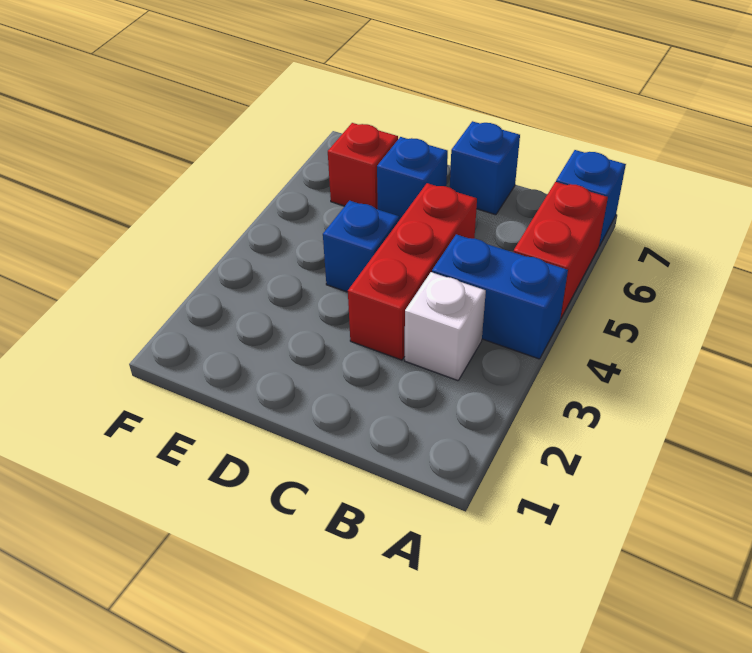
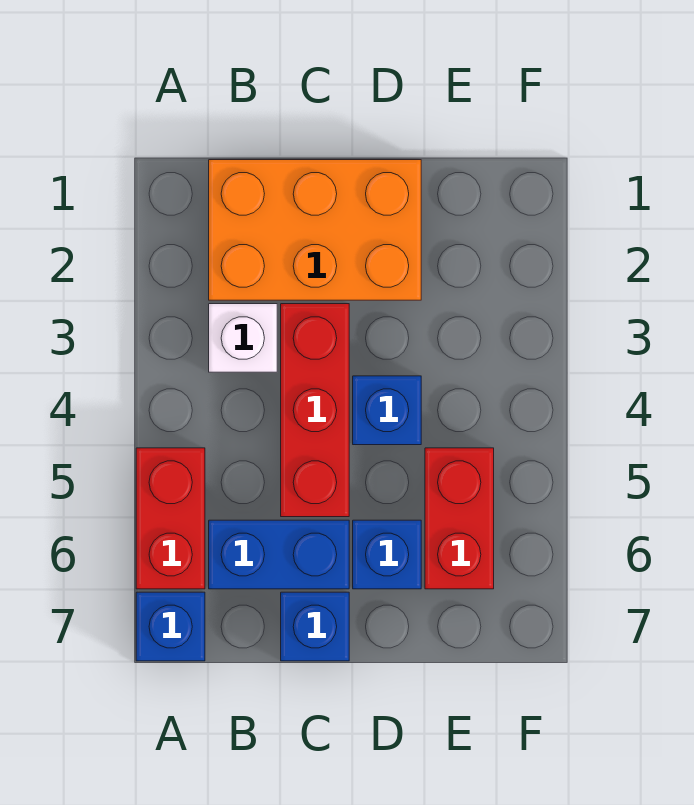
blue 1x2 brick [432,234,568,359] -> blue 1x2 brick moved to [209,520,349,589]
none -> orange 2x3 brick [209,160,421,300]
red 1x1 brick [328,123,398,209] -> red 1x2 brick [425,448,494,589]

